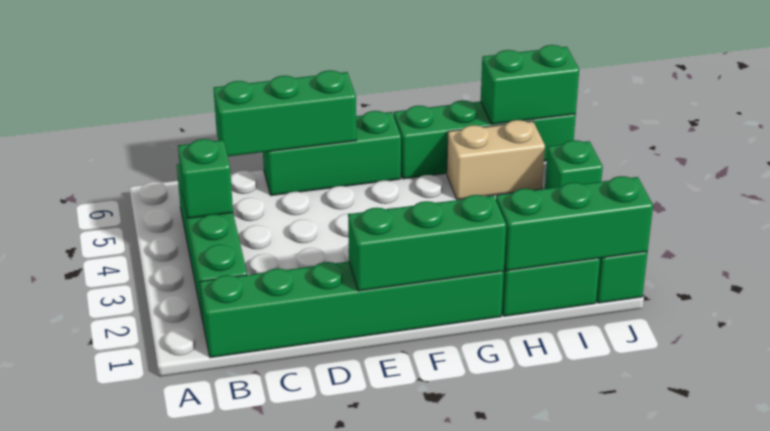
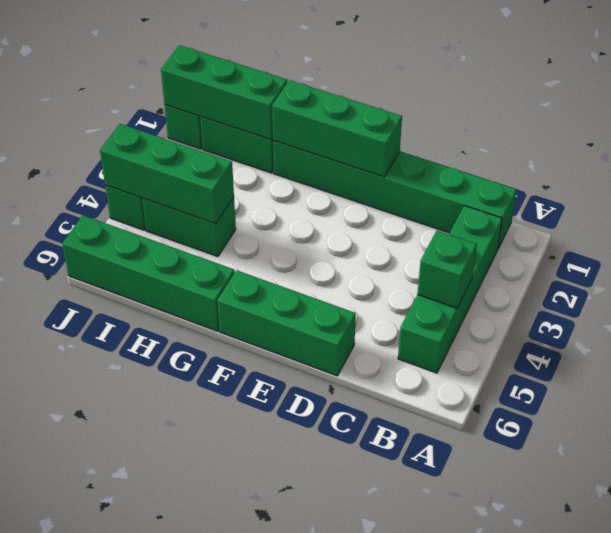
green 1x3 brick [214,70,356,156] -> green 1x3 brick moved to [100,124,234,224]
tan 1x2 brick [447,120,545,200] -> none
green 1x2 brick [481,45,579,124] -> green 1x2 brick moved to [142,197,236,257]

